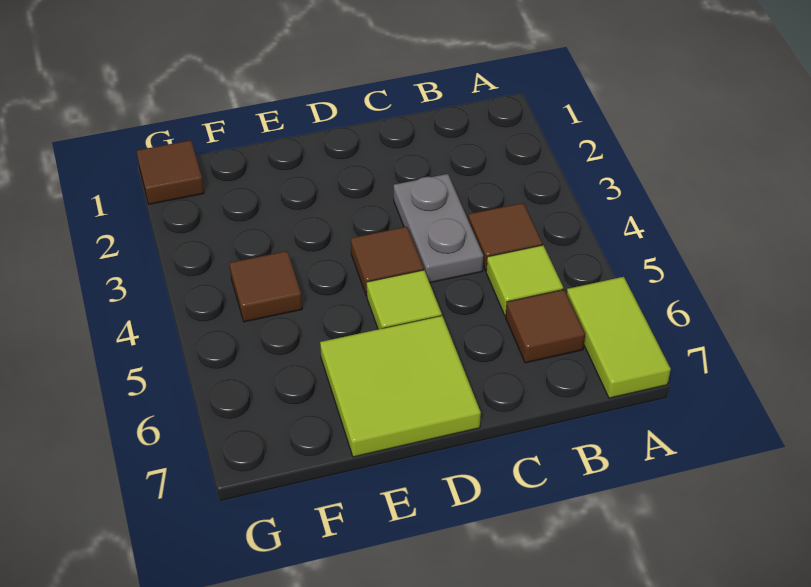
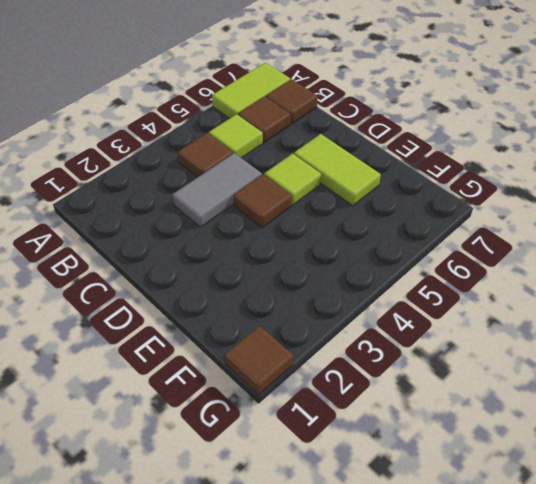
grey 1x2 plate [394,174,483,283] -> grey 1x2 tile [173,153,262,227]
lime 2x2 tile [320,316,481,457] -> lime 1x2 tile [294,134,381,206]
brown 1x1 tile [230,251,302,322] -> brown 1x1 tile moved to [266,79,318,124]

